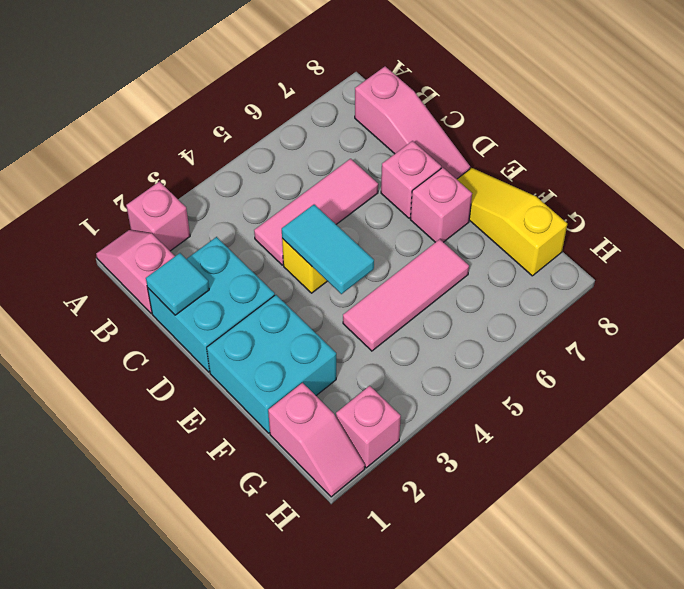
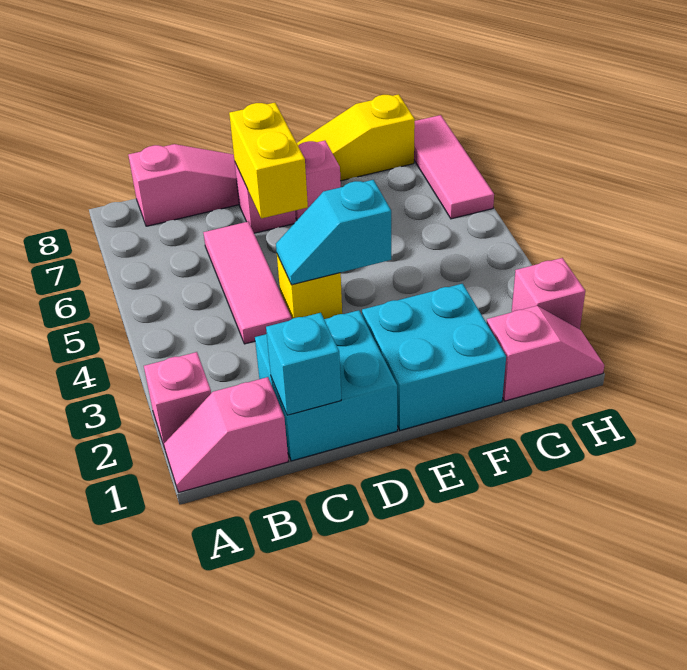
cyan 1x1 tile [146,253,209,315] -> cyan 1x1 brick [266,313,341,415]
cyan 1x2 tile [282,205,374,294] -> cyan 1x2 slope [276,180,391,285]
none -> yellow 1x2 brick [229,103,308,219]
pink 1x3 tile [343,239,469,351] -> pink 1x3 tile moved to [414,115,494,219]

